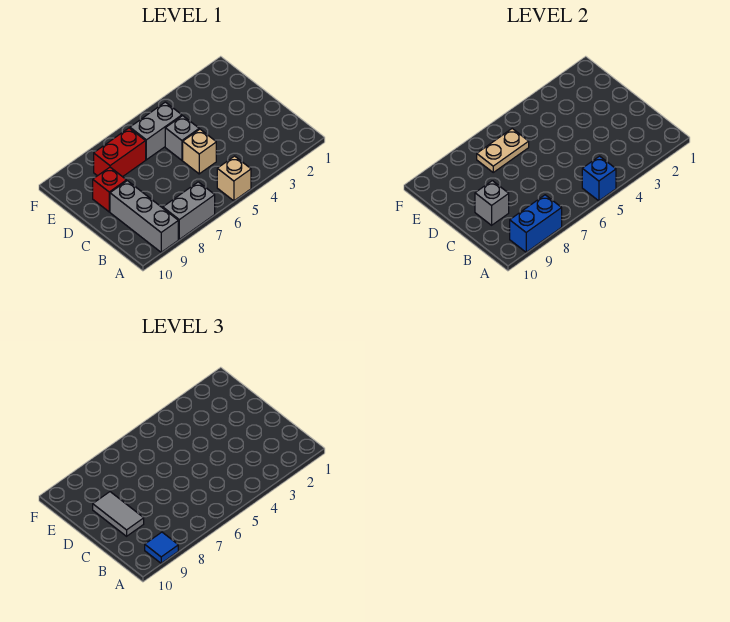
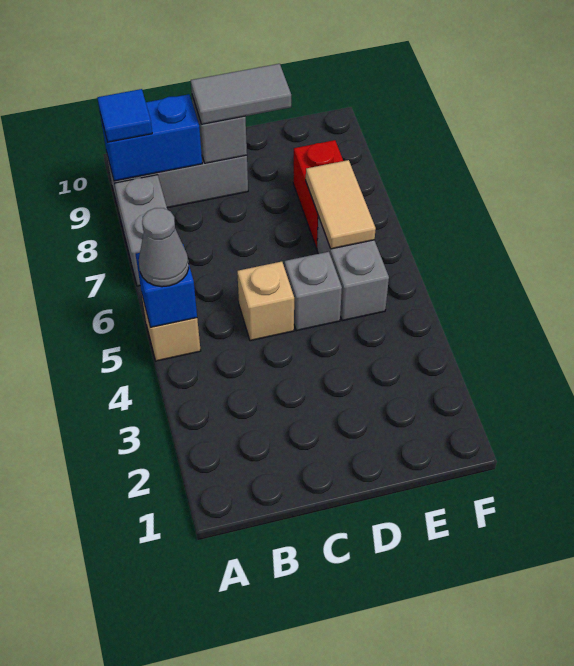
none -> grey 1x1 cone [139,208,189,287]
blue 1x2 brick [510,195,562,252] -> blue 1x2 brick turned to [100,94,202,181]
red 1x1 brick [93,167,127,212] -> none
tan 1x2 plate [477,129,529,172] -> tan 1x2 tile [306,160,376,249]

